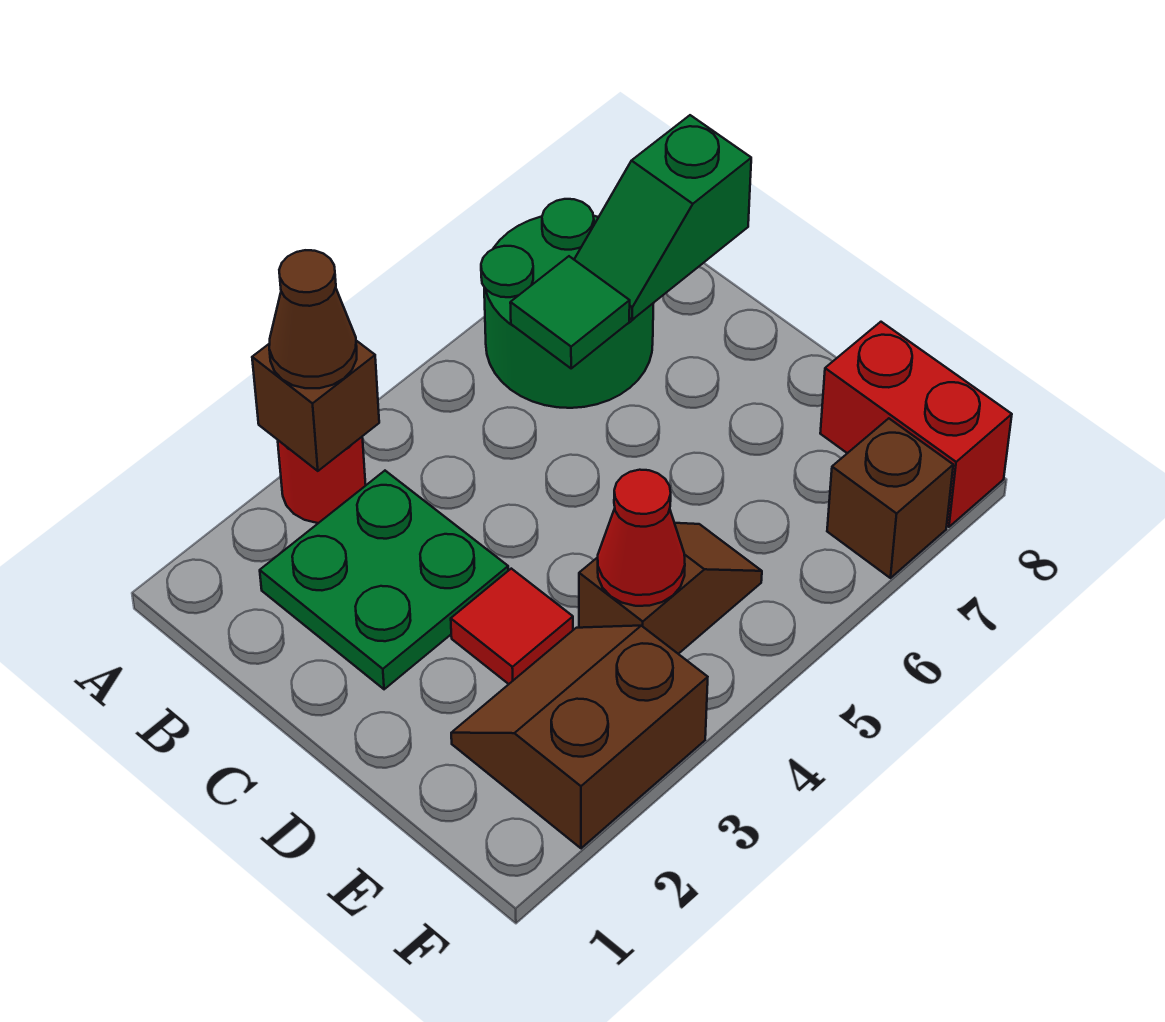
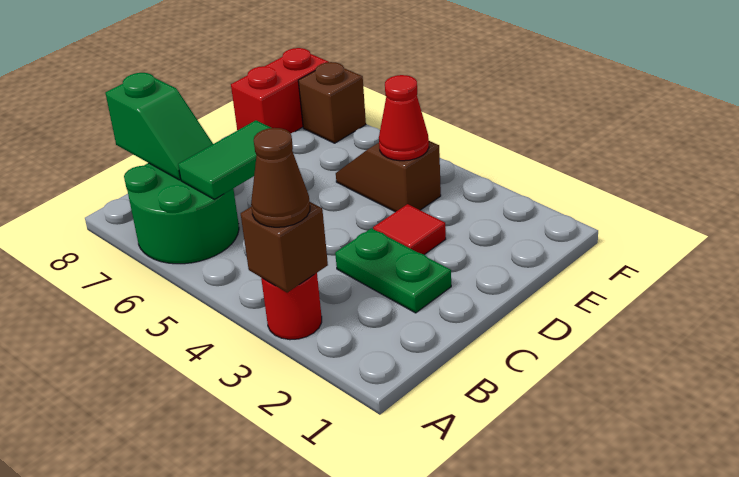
green 2x2 plate [260,471,508,689] -> green 1x2 plate [335,228,451,313]
green 1x1 tile [510,256,630,368] -> green 1x2 tile [178,120,271,199]
brown 2x2 slope [451,626,708,848] -> none

